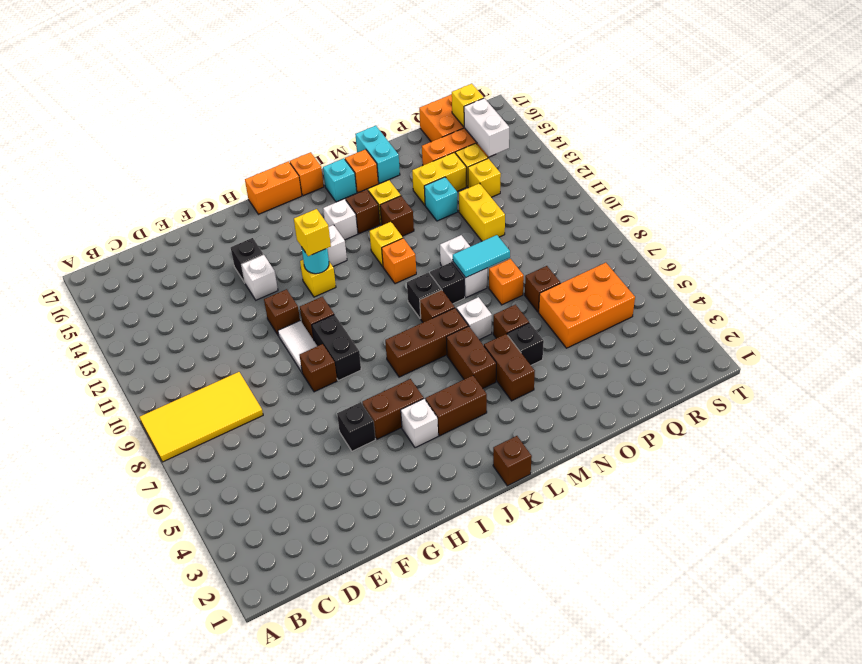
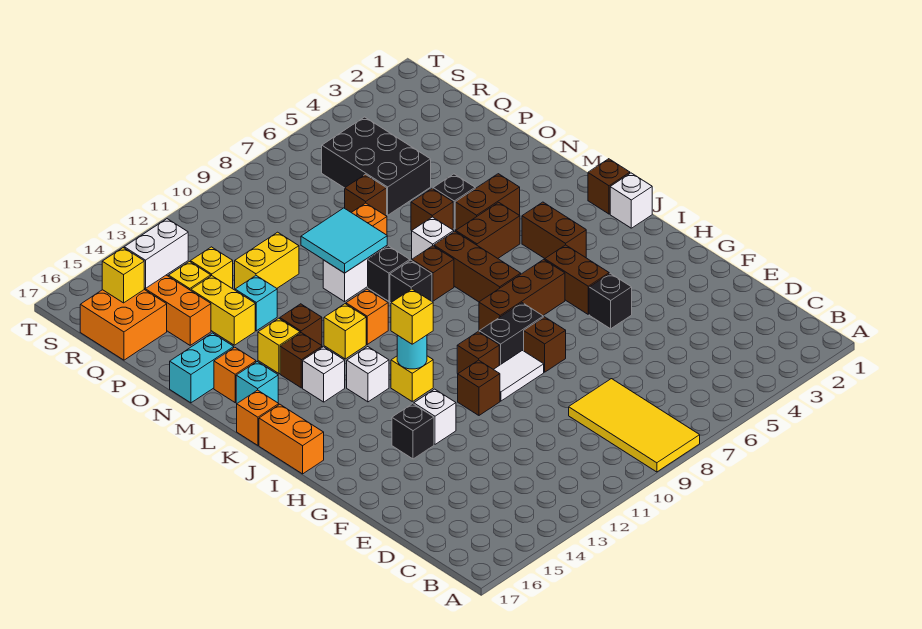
white 1x1 brick [401,399,438,448] -> white 1x1 brick moved to [610,173,652,228]
none -> brown 1x3 brick [479,259,565,331]
cyan 1x2 tile [453,235,510,278] -> cyan 2x2 tile [301,208,387,273]
orange 2x3 brick [539,263,635,348] -> black 2x3 brick [322,117,431,215]

